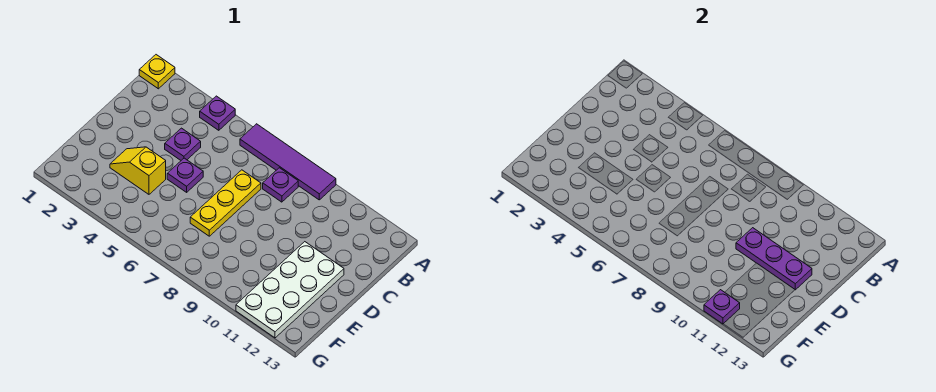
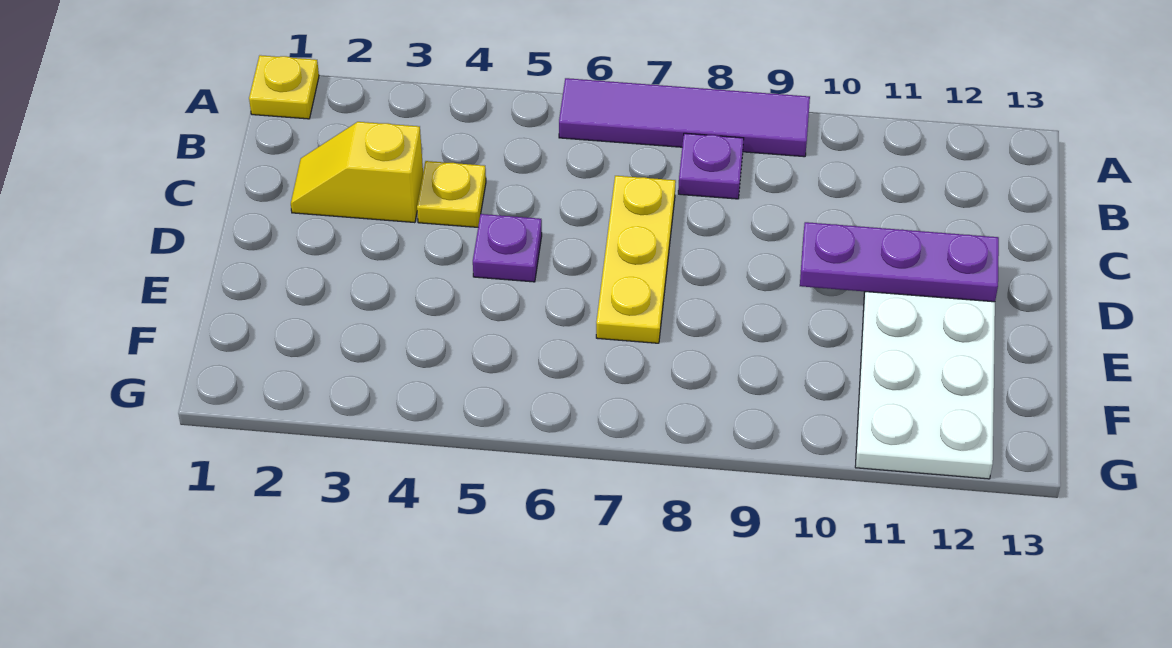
purple 1x1 plate [200,96,235,130] -> none
purple 1x1 plate [165,128,201,160] -> yellow 1x1 plate [417,161,486,227]
yellow 1x2 slope [110,147,166,194] -> yellow 1x2 slope moved to [291,122,423,223]
purple 1x1 plate [704,290,740,324] -> none

